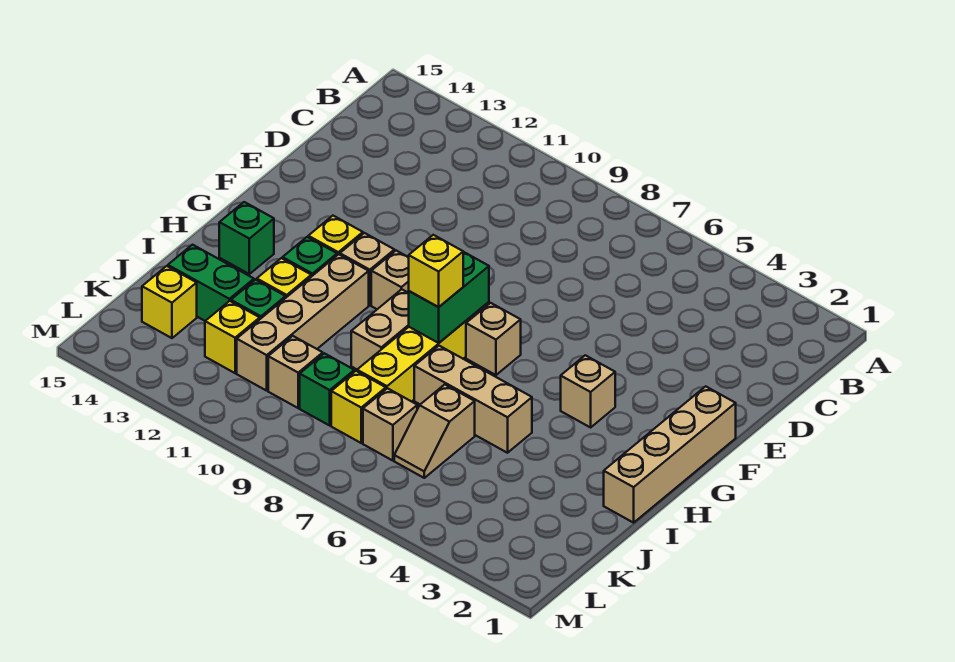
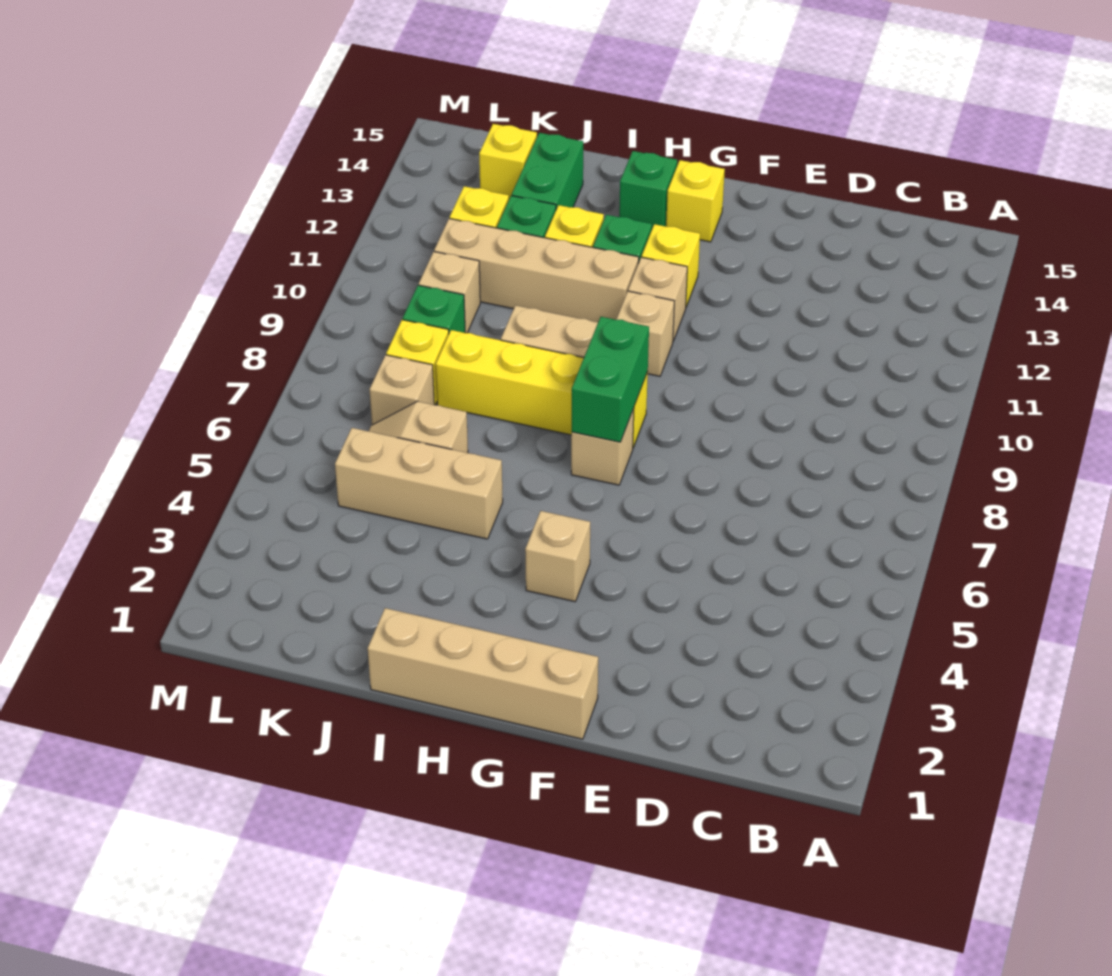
green 1x2 brick [409,252,489,343] -> green 1x2 brick turned to [572,317,649,442]
yellow 1x1 brick [409,235,463,307] -> yellow 1x1 brick moved to [666,160,725,242]
tan 1x3 brick [414,346,532,453] -> tan 1x3 brick turned to [335,428,503,539]

